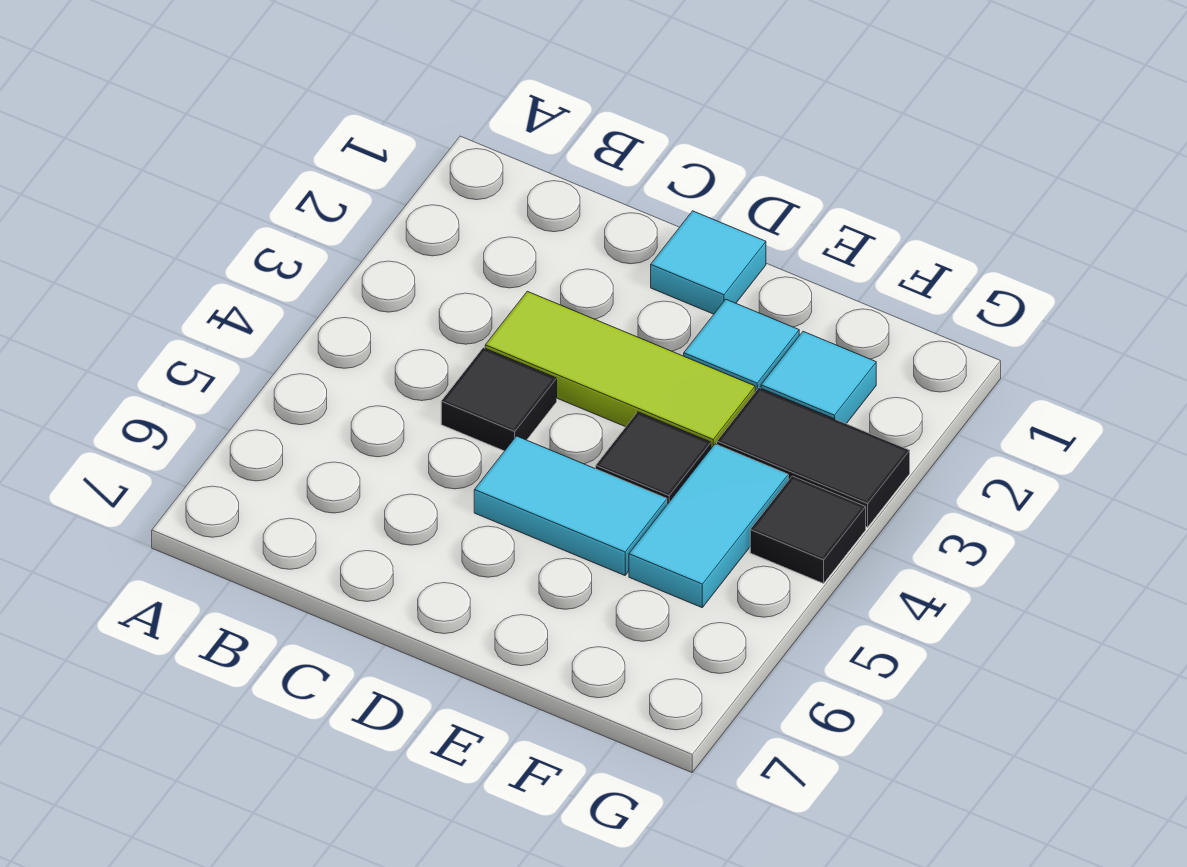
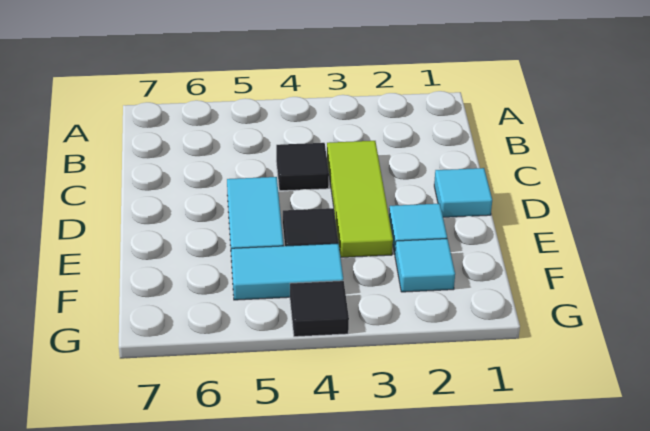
black 1x2 tile [717,388,910,527] -> none

